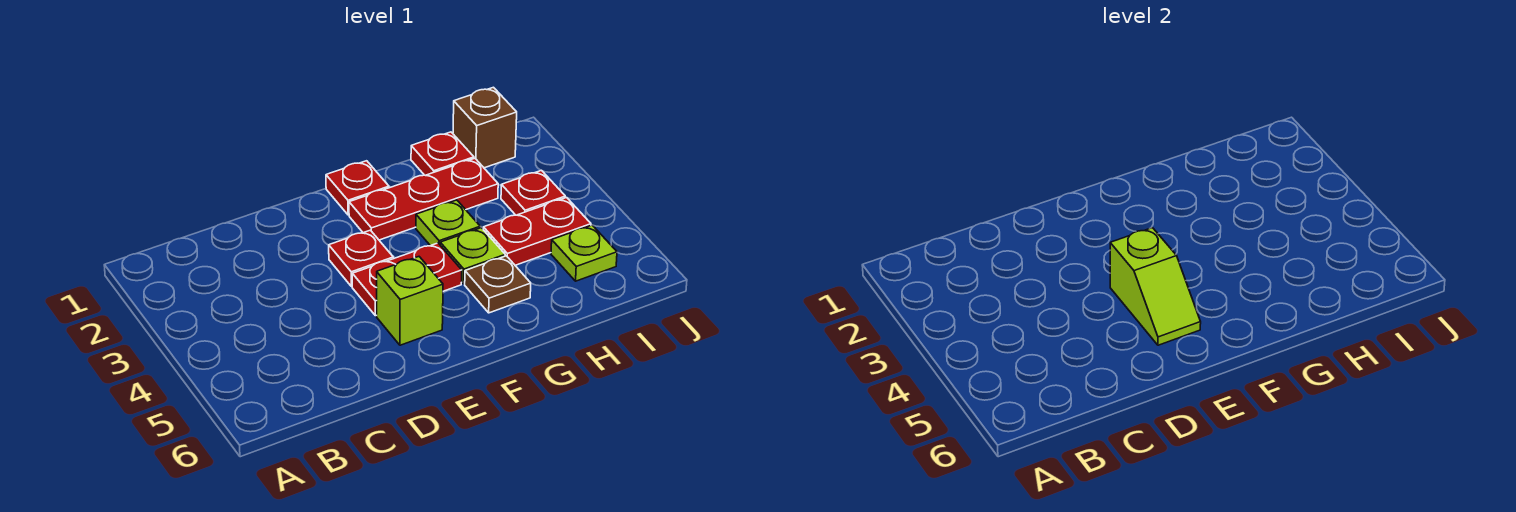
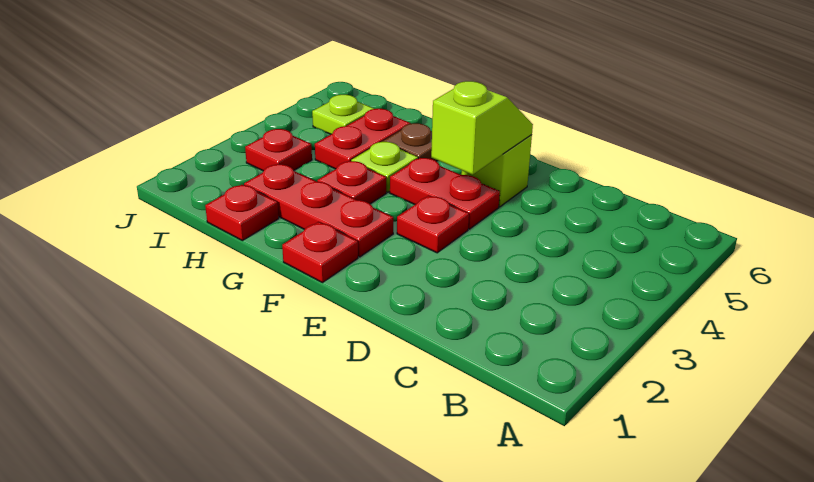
lime 1x1 plate [416,200,480,246] -> red 1x1 plate [317,161,386,204]
red 1x2 plate [483,197,591,265] -> red 1x2 plate turned to [315,109,411,169]
brown 1x1 brick [453,87,517,168] -> none

